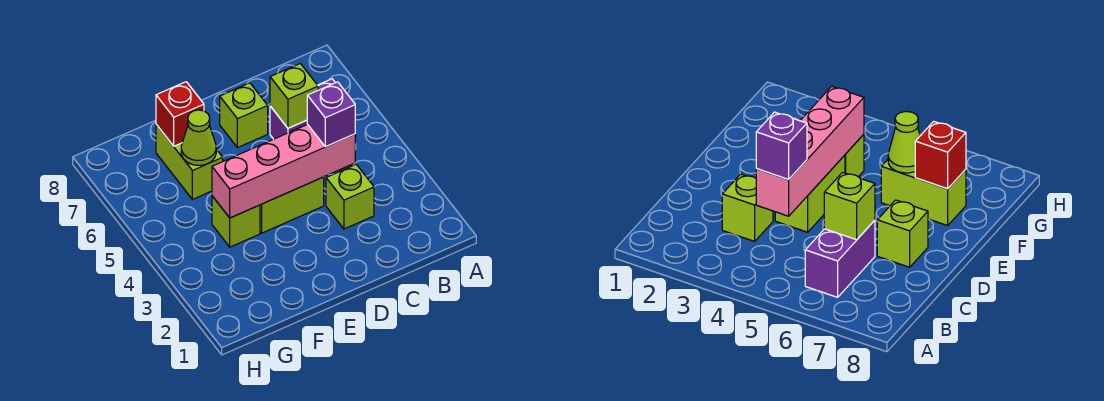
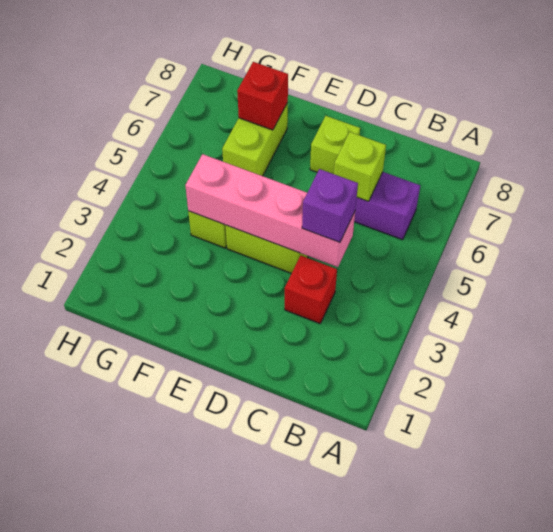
lime 1x1 brick [326,164,374,229] -> red 1x1 brick [285,256,337,324]
lime 1x1 cone [181,110,216,165] -> none

